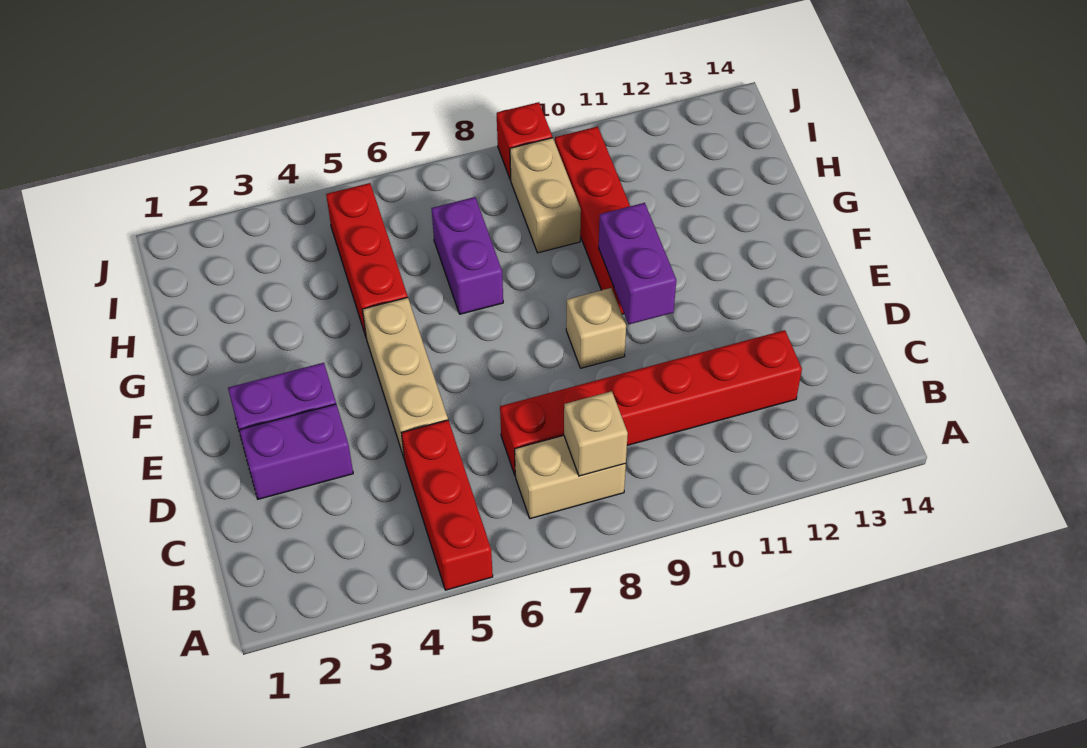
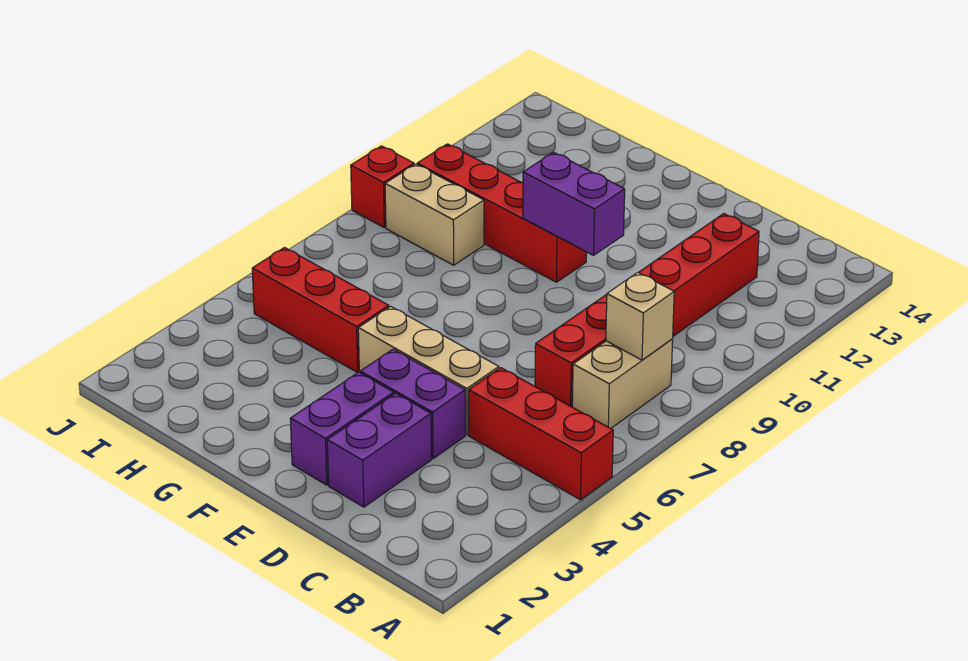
tan 1x1 brick [566,288,626,368] -> none
purple 1x2 brick [431,197,503,314] -> purple 1x2 brick moved to [360,349,465,459]

